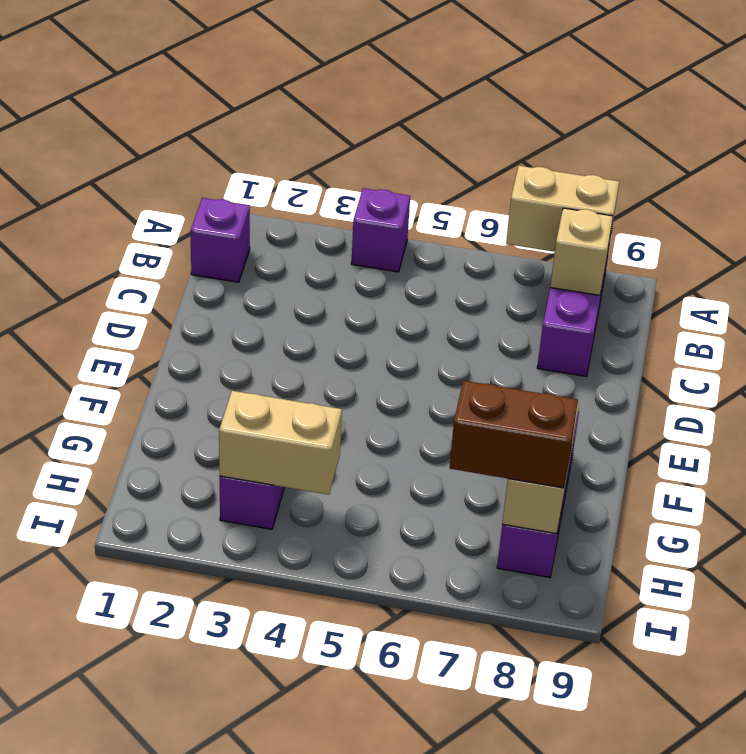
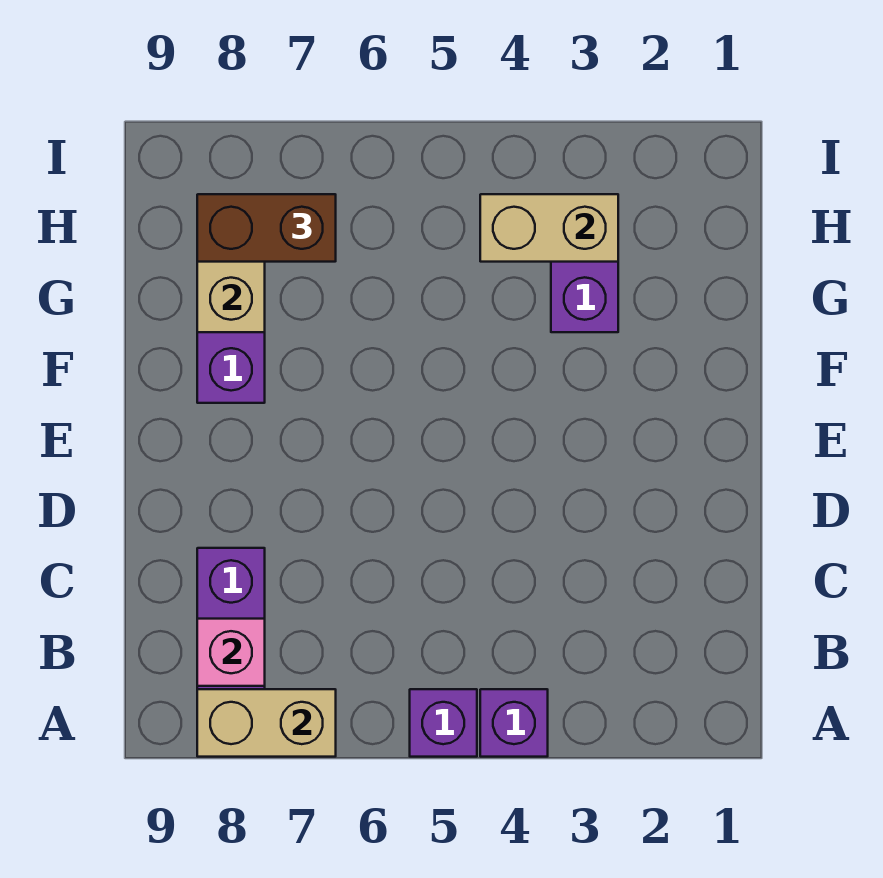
purple 1x1 brick [190,198,250,282] -> purple 1x1 brick moved to [410,689,477,757]
tan 1x1 brick [550,208,613,295] -> pink 1x1 brick [197,619,265,686]

